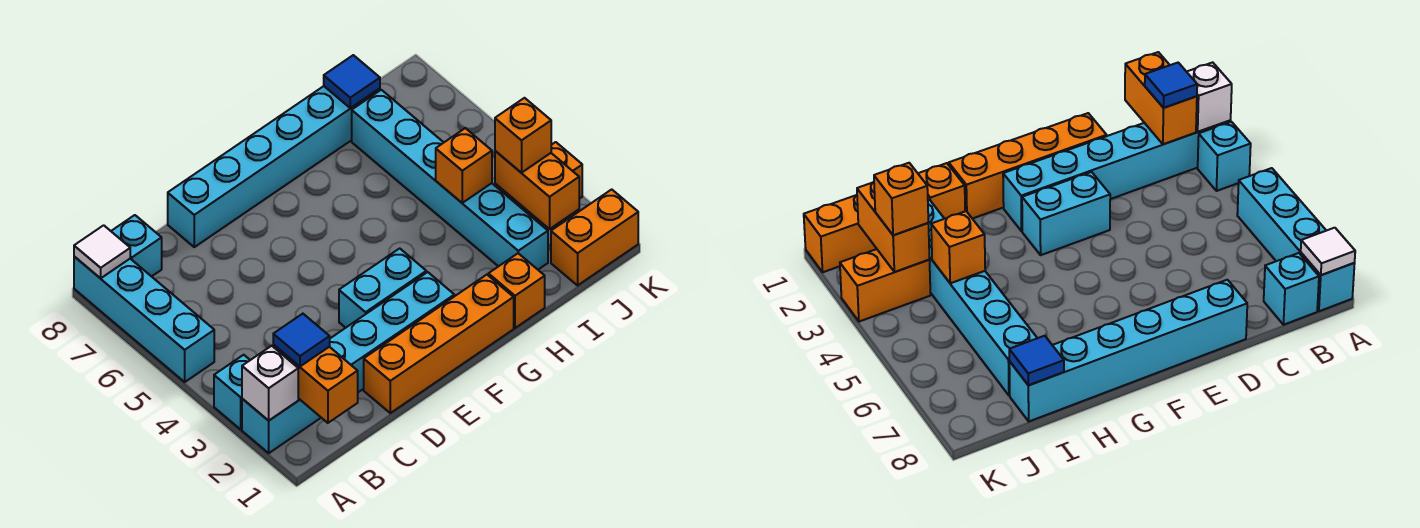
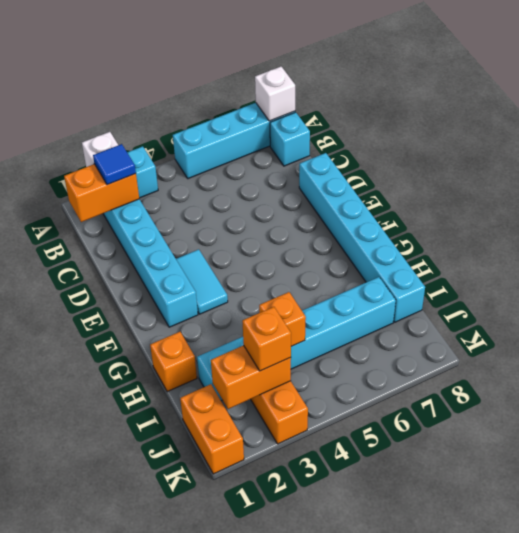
white 1x1 tile [74,225,130,278] -> white 1x1 brick [255,67,295,121]
orange 1x4 brick [364,275,514,413] -> none
cyan 1x2 brick [339,248,426,328] -> cyan 1x2 tile [176,249,228,314]
blue 1x1 tile [324,55,380,108] -> none

